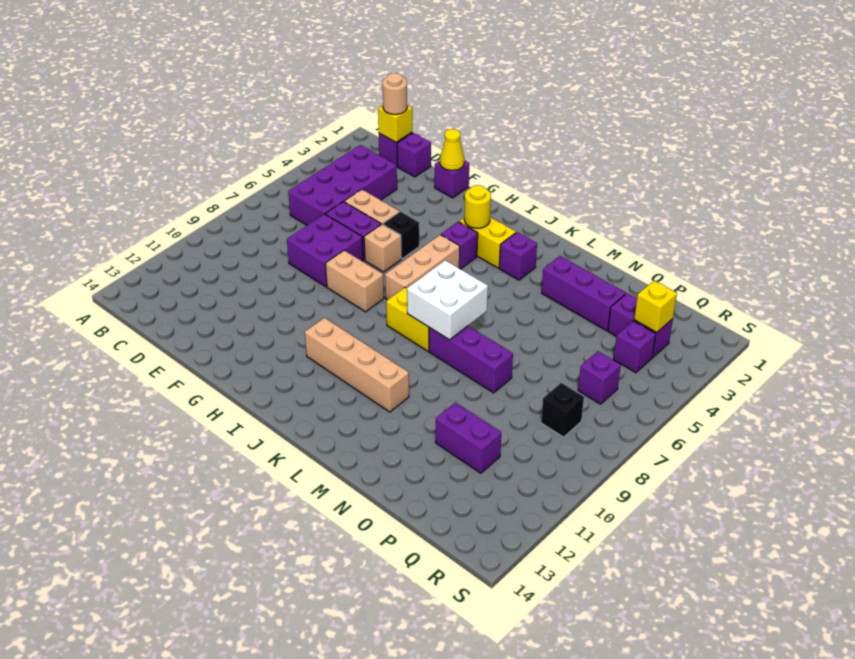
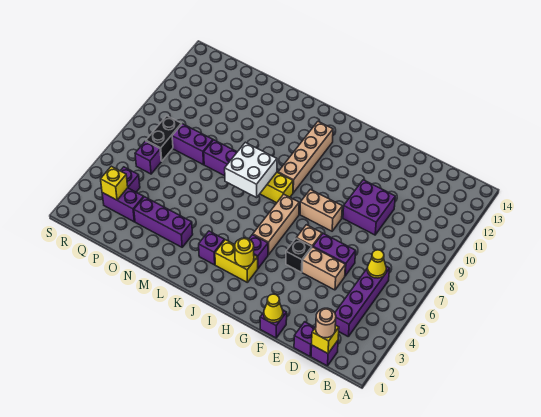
purple 2x4 brick [288,145,397,225] -> purple 1x4 brick [335,266,390,336]
none -> yellow 1x1 cone [367,250,386,278]
purple 2x2 brick [287,214,363,287] -> purple 2x2 brick moved to [343,180,395,235]
tan 1x4 brick [305,318,409,412] -> tan 1x4 brick turned to [278,122,333,193]
purple 1x2 brick [436,402,501,473] -> purple 1x2 brick moved to [172,124,213,165]
black 1x1 brick [541,383,584,437] -> black 1x2 brick [146,116,181,161]

